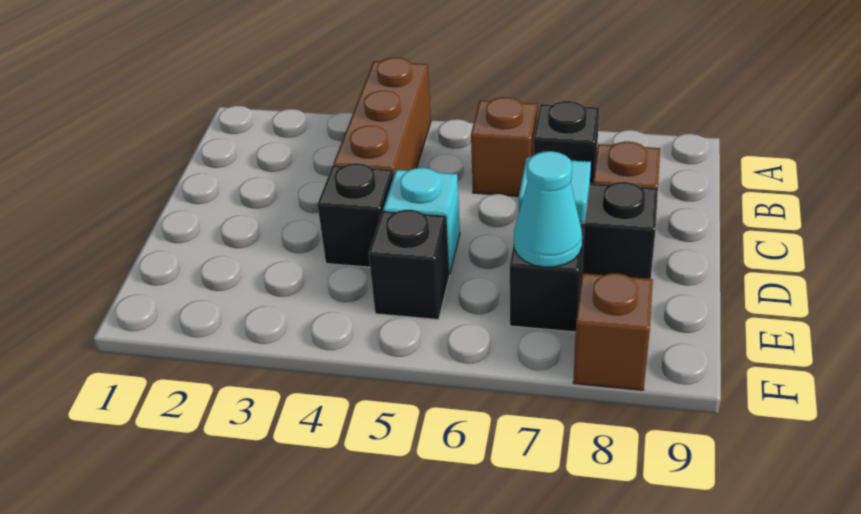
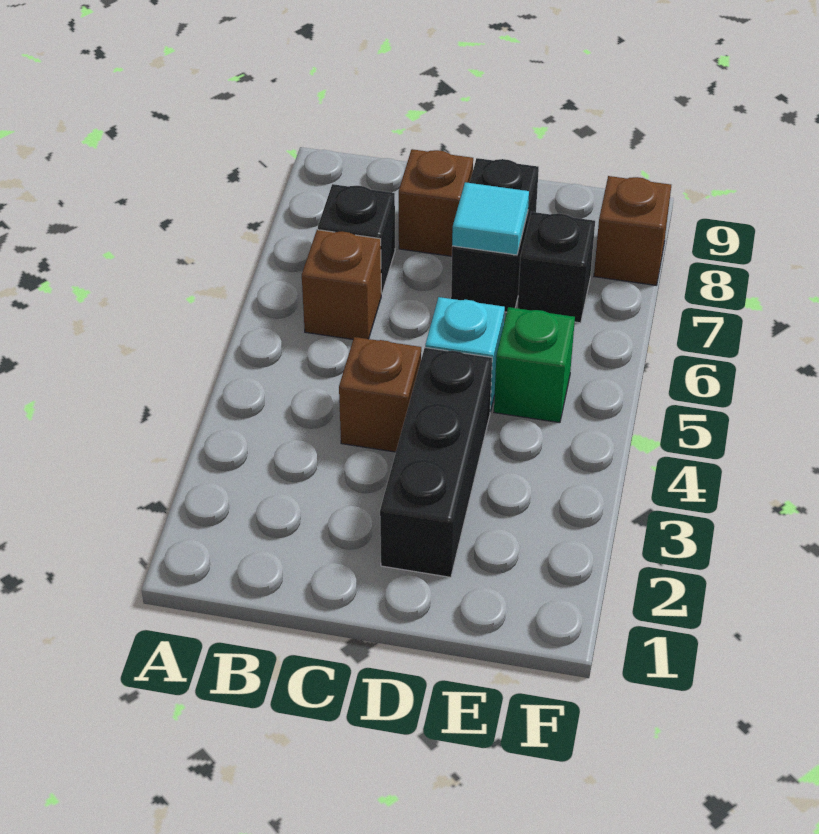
brown 1x3 brick [333,58,431,176] -> brown 1x1 brick [339,337,421,452]
black 1x1 brick [317,163,394,267] -> black 1x3 brick [380,348,492,577]
black 1x1 brick [369,210,449,320] -> green 1x1 brick [494,307,575,423]
cyan 1x1 cone [514,151,582,267] -> none

